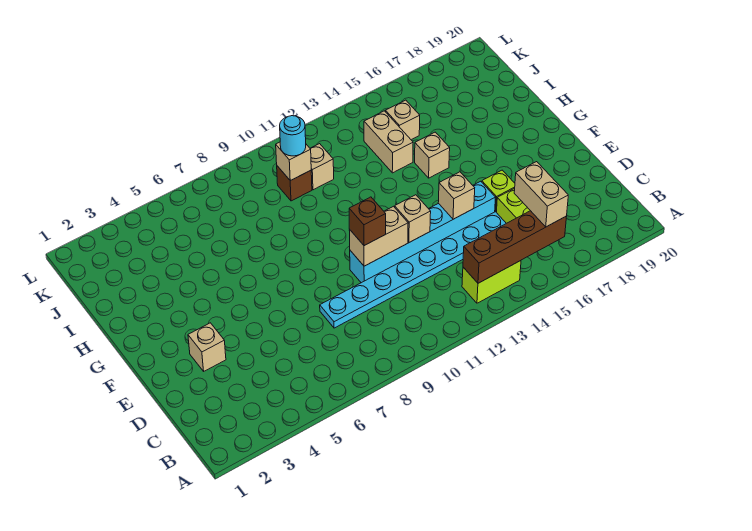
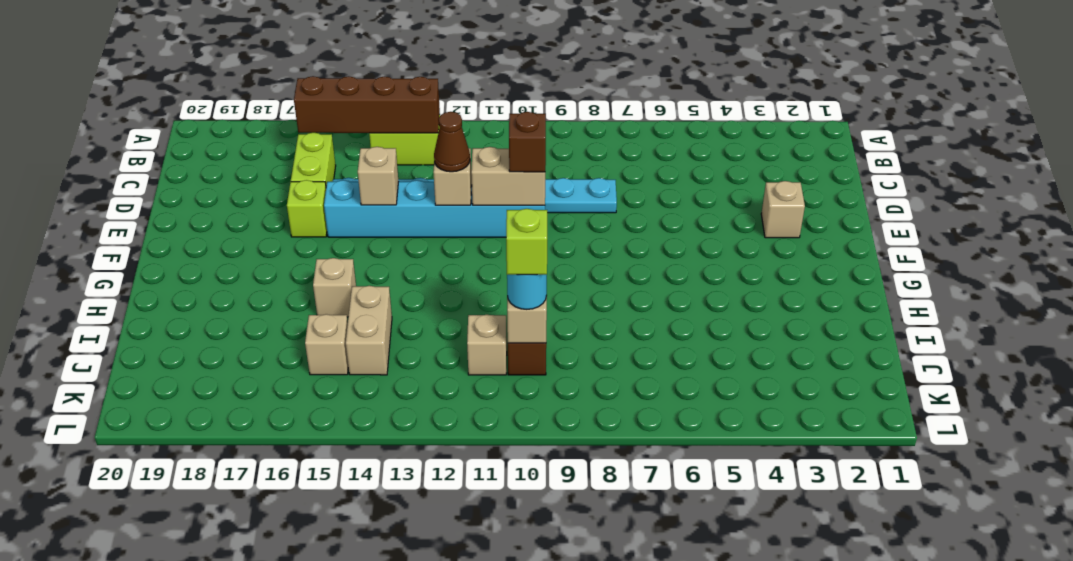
tan 1x2 brick [514,162,568,227] -> none
none -> brown 1x1 cone [434,112,470,172]
none -> lime 1x1 brick [506,209,547,275]

